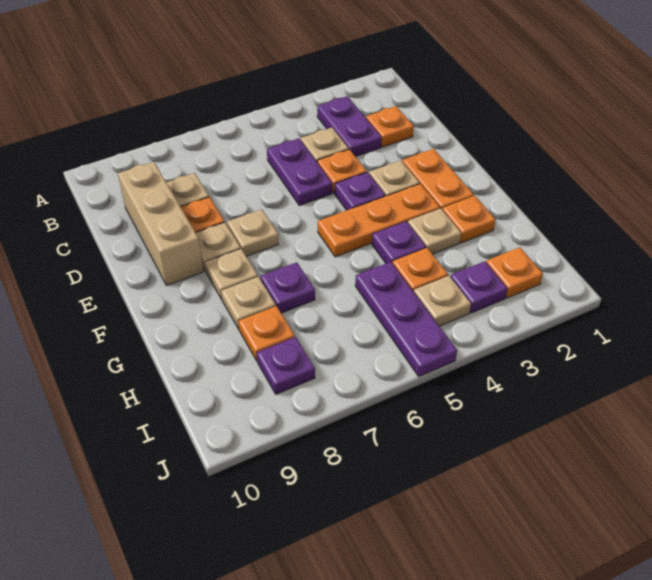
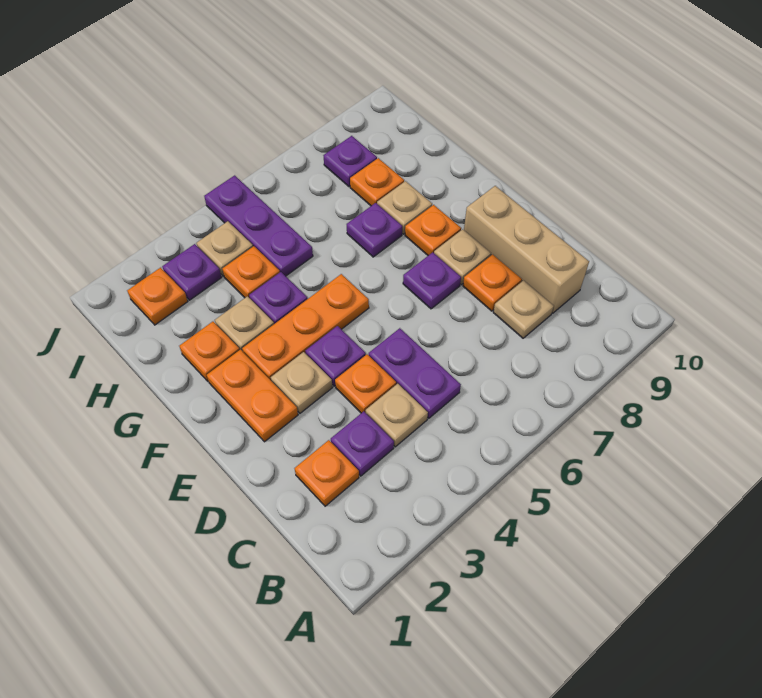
purple 1x2 plate [317,96,382,157] -> purple 1x1 plate [331,411,394,476]
tan 1x1 plate [227,209,279,256] -> purple 1x1 plate [403,252,461,309]
tan 1x1 plate [205,249,258,299] -> orange 1x1 plate [405,205,461,256]

